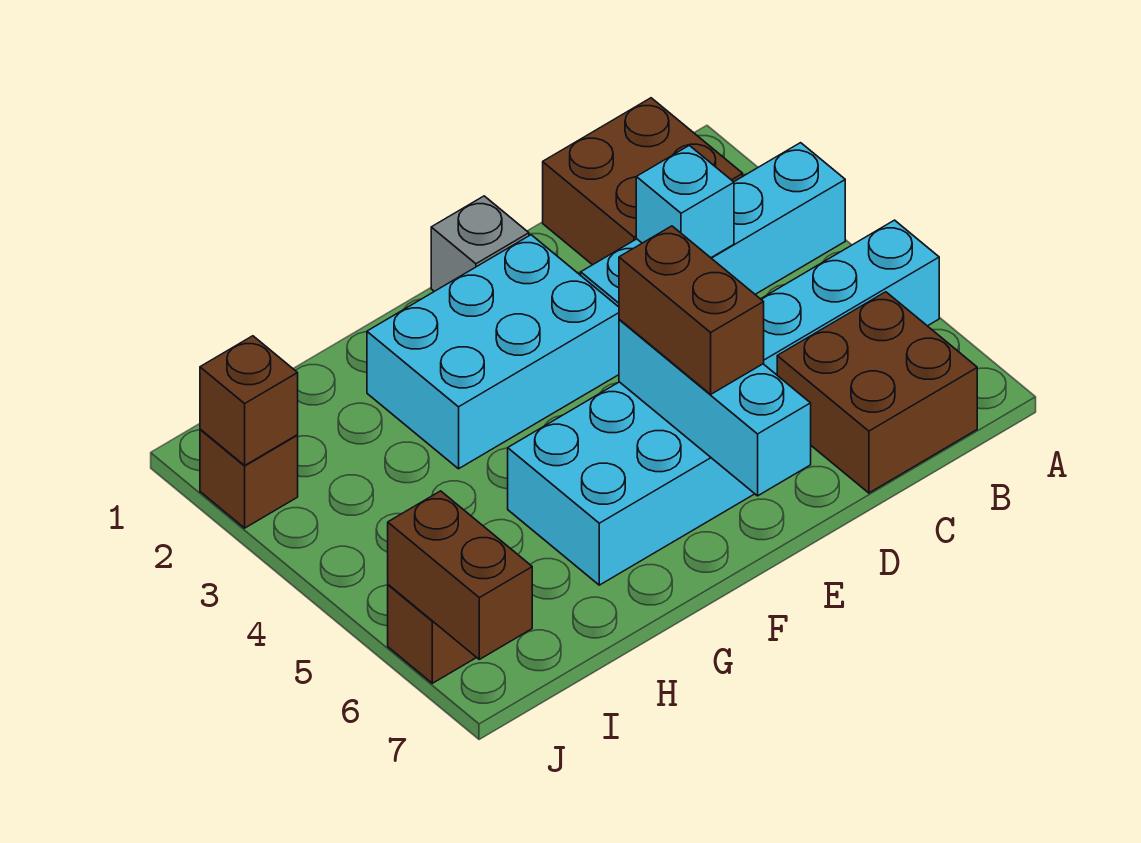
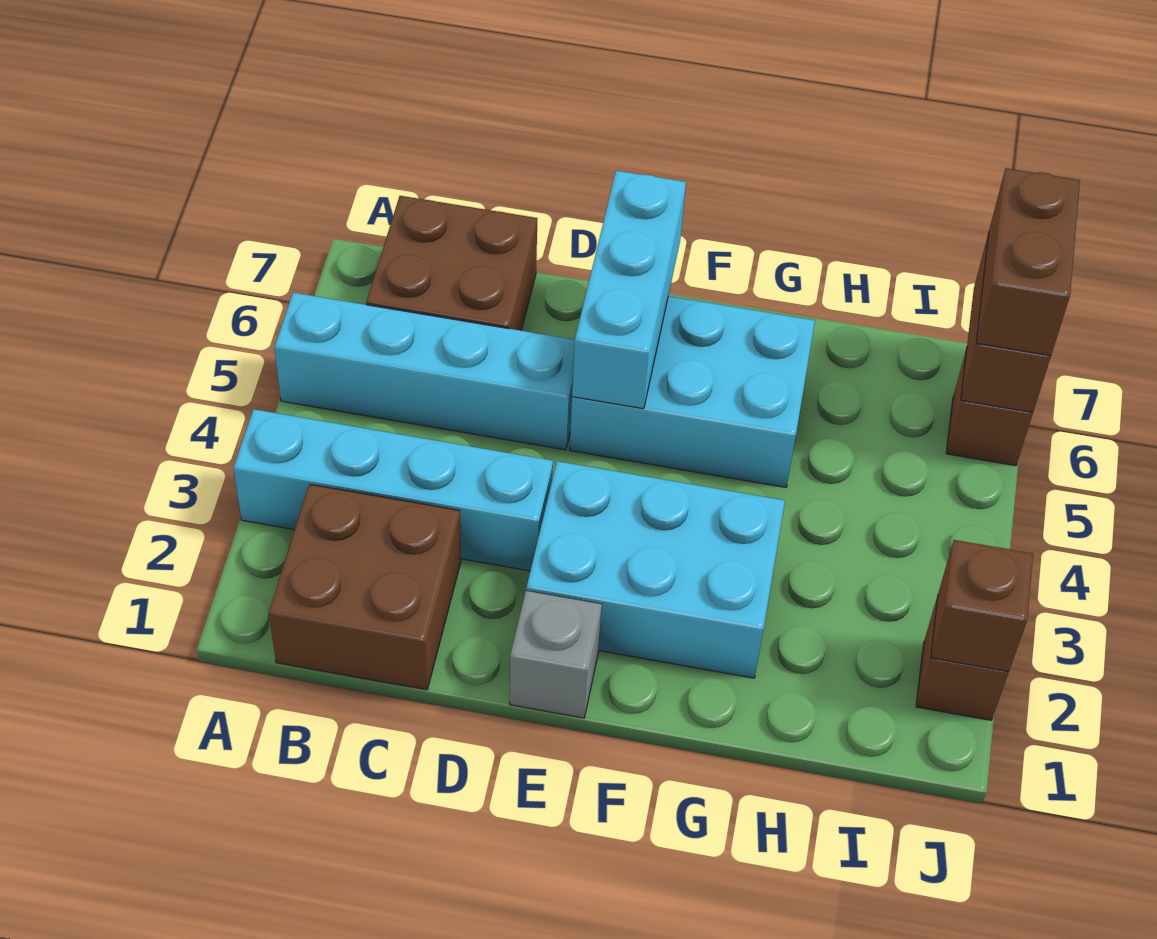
cyan 1x1 brick [636,145,734,258] -> none
brown 1x2 brick [619,226,764,394] -> brown 1x2 brick moved to [976,168,1080,356]

